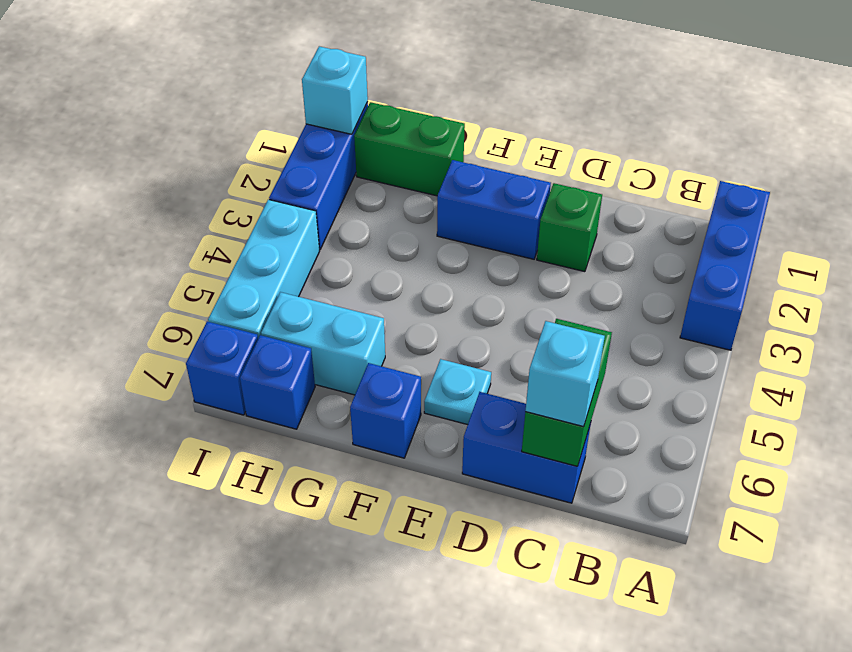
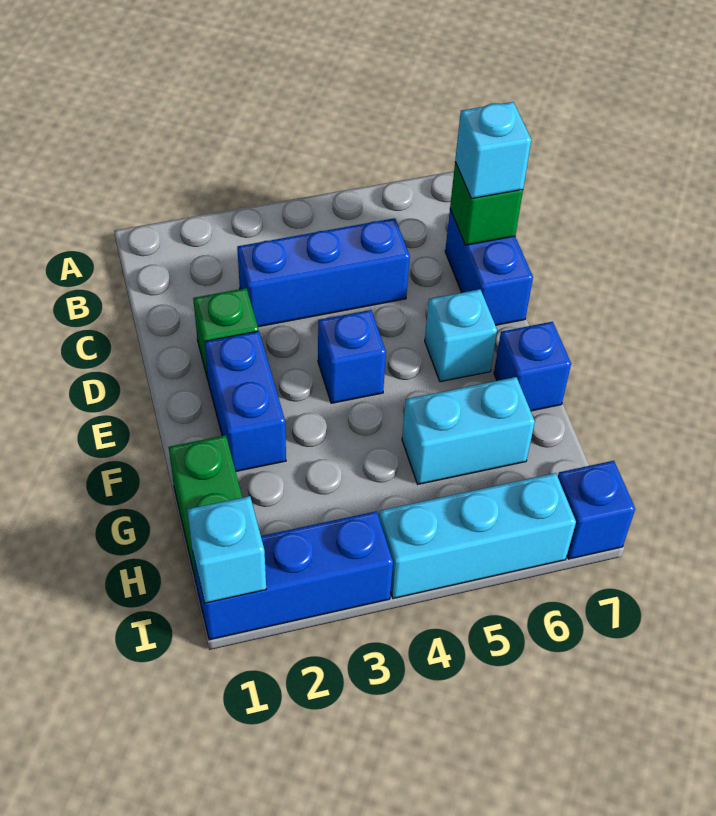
blue 1x3 brick [680,181,770,350] -> blue 1x3 brick moved to [237,218,410,327]
green 1x2 brick [522,319,612,466] -> green 1x1 brick [450,162,523,245]
cyan 1x1 plate [424,359,491,425] -> cyan 1x1 brick [425,289,497,382]
cyan 1x2 brick [261,292,385,395] -> cyan 1x2 brick turned to [402,377,535,484]
blue 1x1 brick [240,335,315,429] -> blue 1x1 brick moved to [318,310,386,403]

